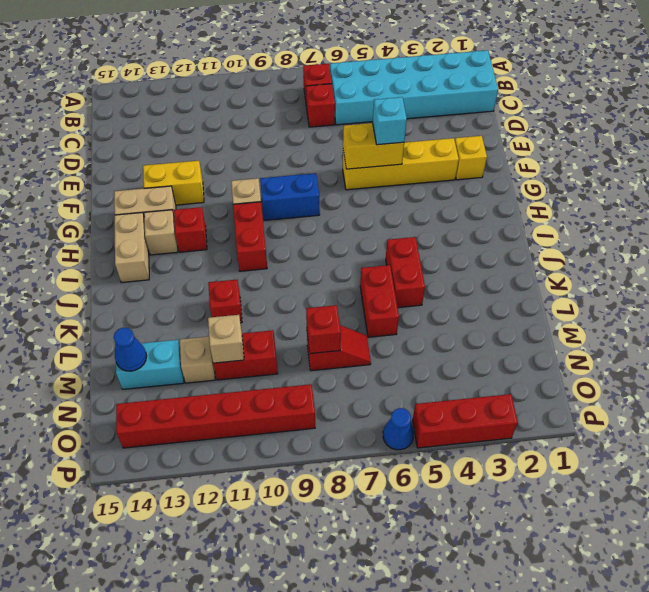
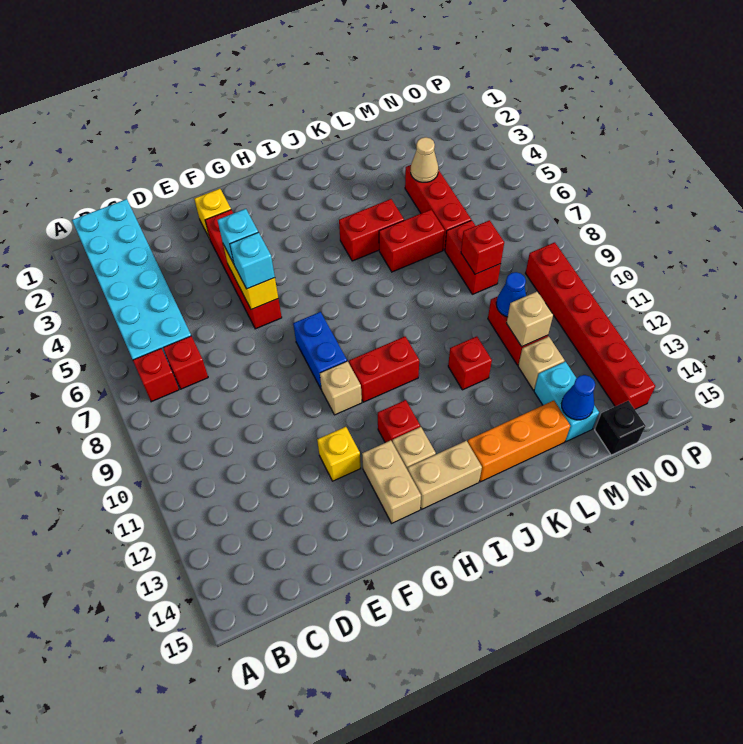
yellow 1x4 brick [343,138,459,190] -> red 1x4 brick [205,210,282,329]
none -> cyan 1x1 brick [230,232,275,289]
yellow 1x2 brick [143,161,204,205] -> yellow 1x1 brick [317,427,361,481]
none -> orange 1x3 brick [468,401,570,482]
none -> tan 1x1 cone [411,137,438,182]
red 1x2 slope [307,325,371,371] -> red 1x2 brick [445,220,501,294]
none -> black 1x1 brick [595,401,646,455]
red 1x3 brick [413,394,518,448] -> red 1x3 brick moved to [405,165,471,250]
blue 1x1 cone [383,408,414,450] -> blue 1x1 cone moved to [496,272,526,317]

